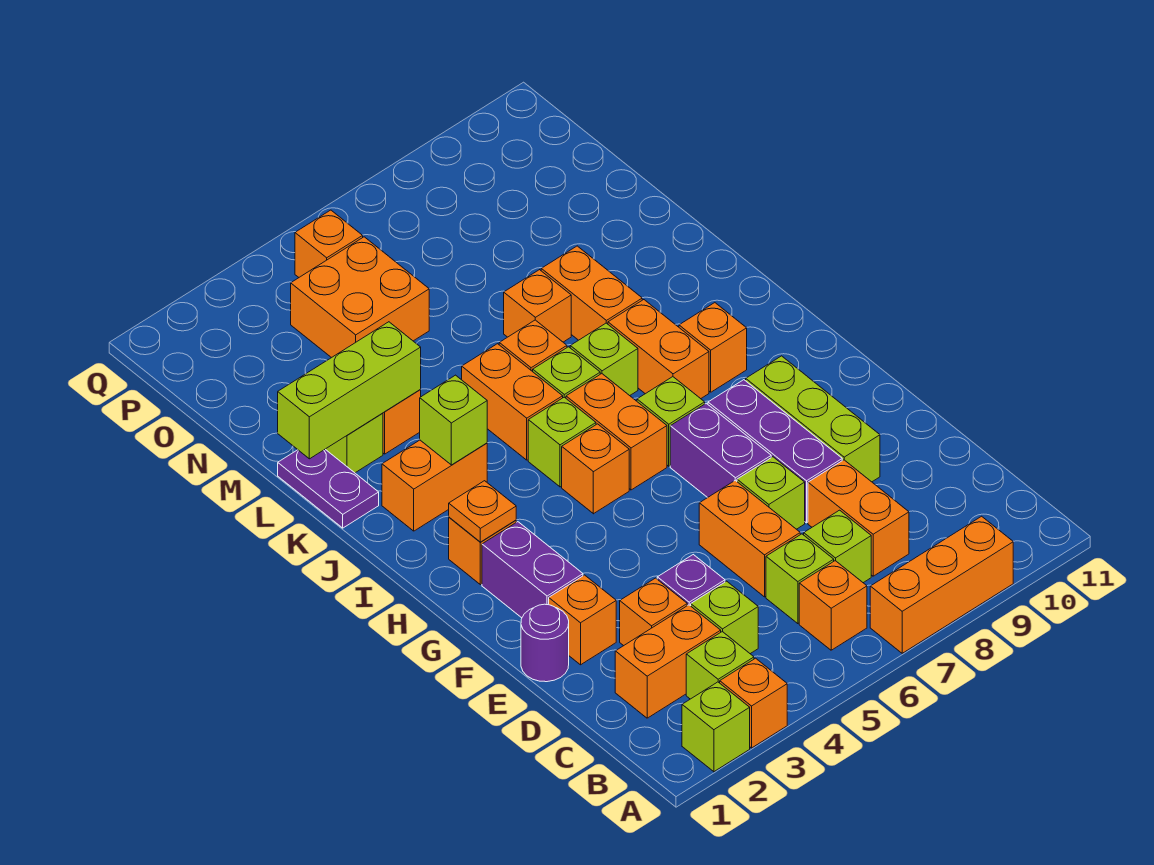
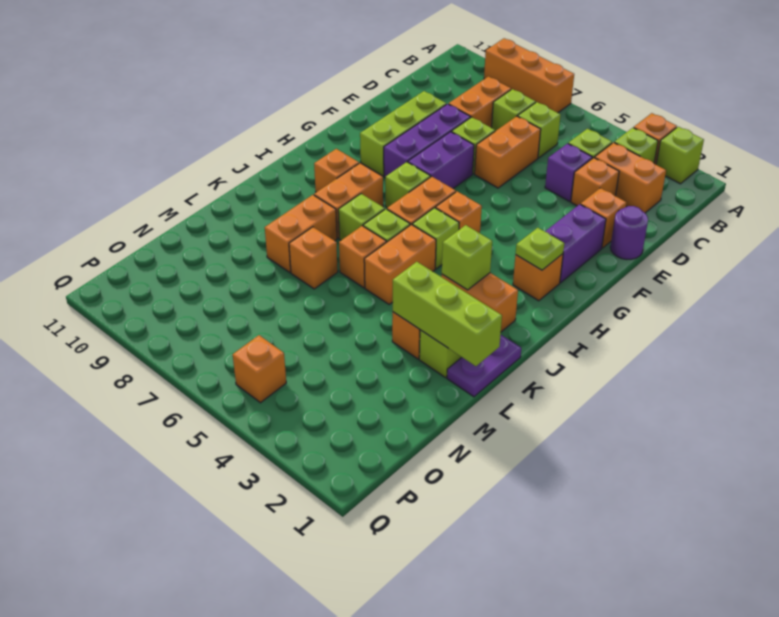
orange 1x1 brick [799,561,867,650] -> none
orange 1x1 plate [449,481,516,542] -> lime 1x1 plate [516,228,564,270]
orange 2x2 brick [291,237,429,358] -> none

